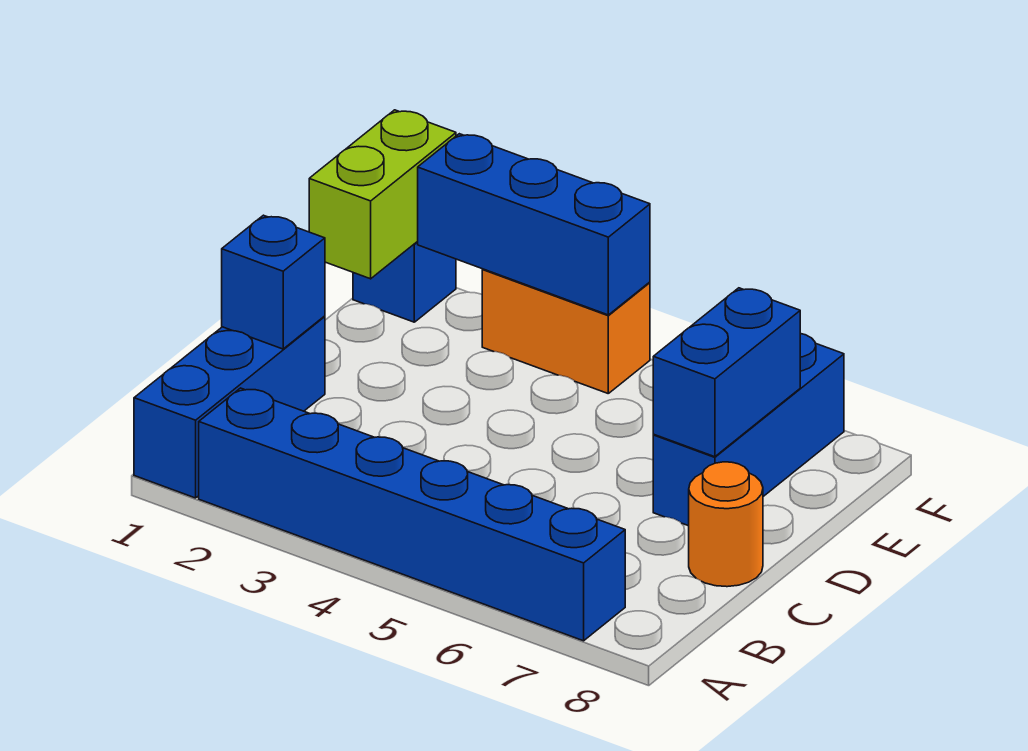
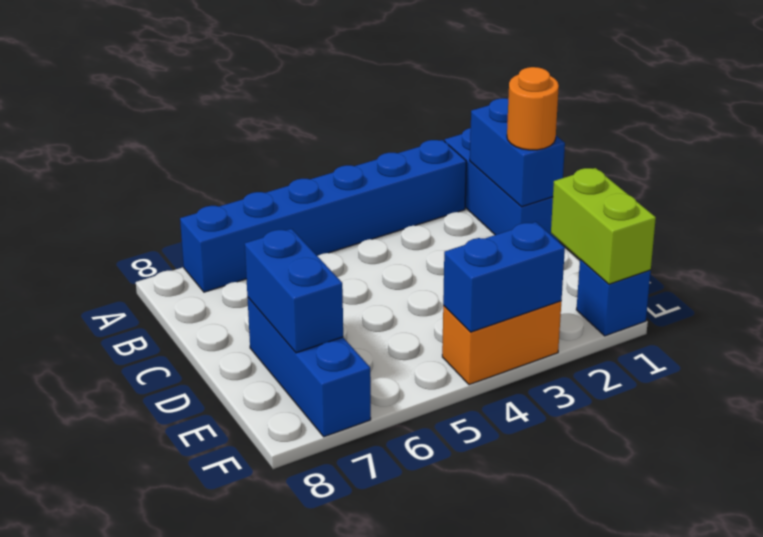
blue 1x1 brick [222,215,325,349] -> blue 1x2 brick [470,98,565,207]
orange 1x1 round brick [689,462,763,587] -> orange 1x1 round brick moved to [507,67,559,150]
blue 1x3 brick [418,134,650,315] -> blue 1x2 brick [443,222,565,332]

